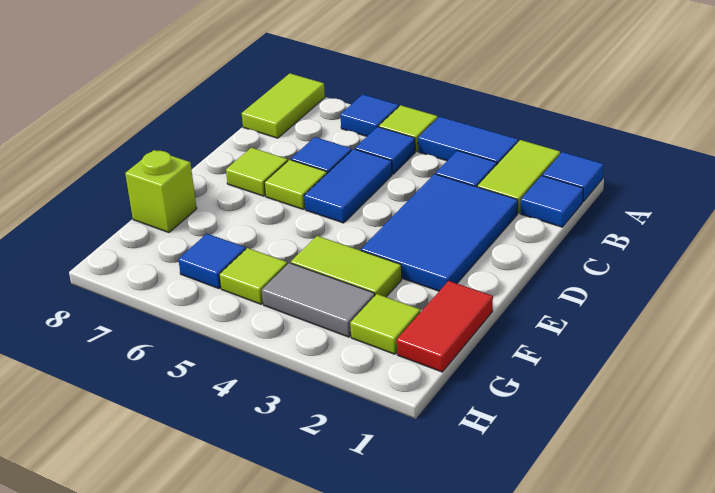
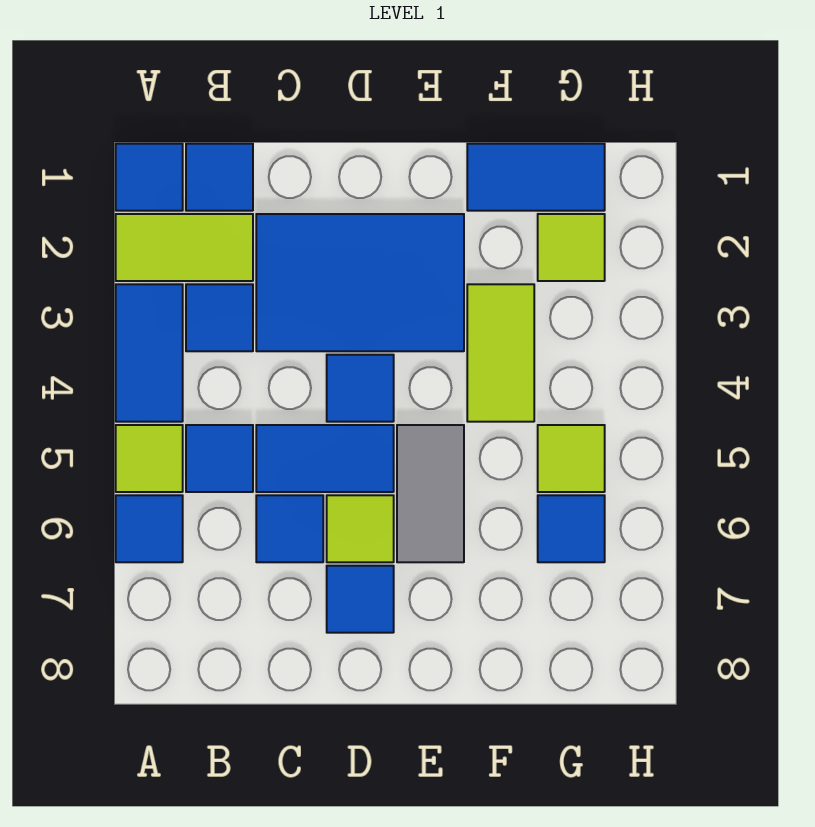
lime 1x2 tile [242,73,325,138] -> none
none -> blue 1x1 tile [327,355,394,422]
lime 1x1 tile [226,148,288,196] -> blue 1x1 tile [327,566,394,633]
red 1x2 tile [397,281,493,372] -> blue 1x2 tile [467,144,605,211]
lime 1x1 brick [125,150,197,232] -> none
grey 1x2 tile [262,263,375,337] -> grey 1x2 tile moved to [397,425,464,562]

